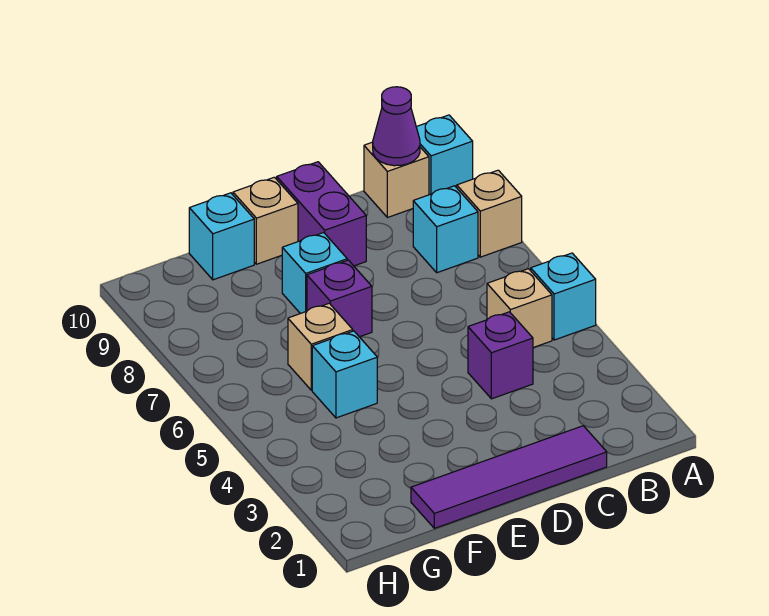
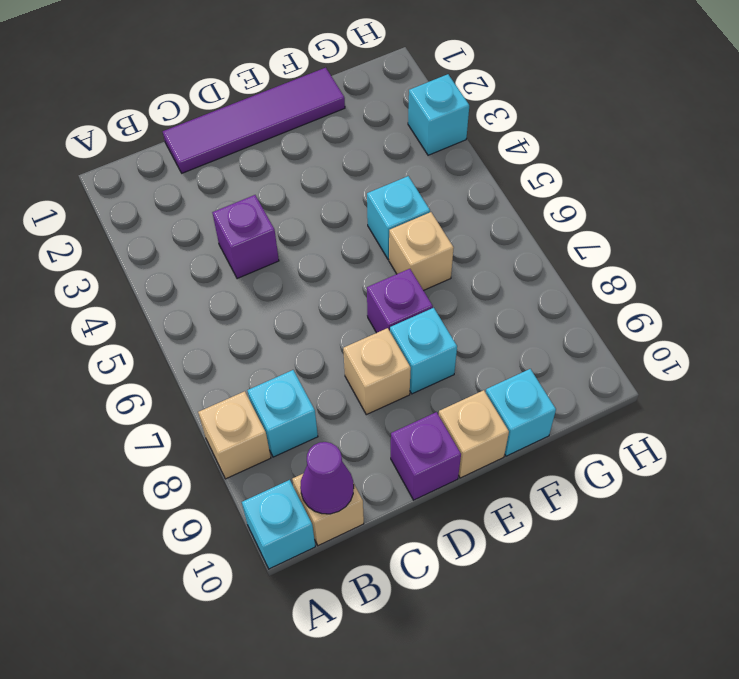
cyan 1x1 brick [531,253,596,340] -> cyan 1x1 brick moved to [408,74,469,155]
tan 1x1 brick [487,269,552,348] -> tan 1x1 brick moved to [343,328,411,415]
purple 1x2 brick [277,162,366,266] -> purple 1x1 brick [391,412,461,500]

